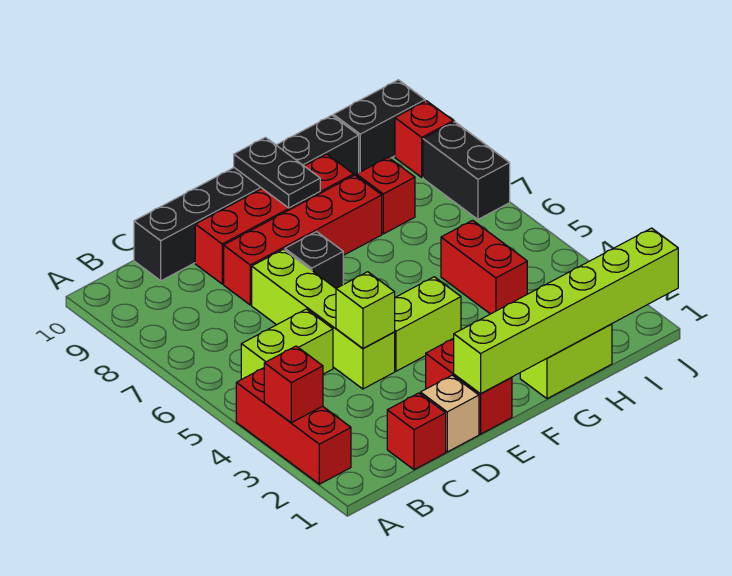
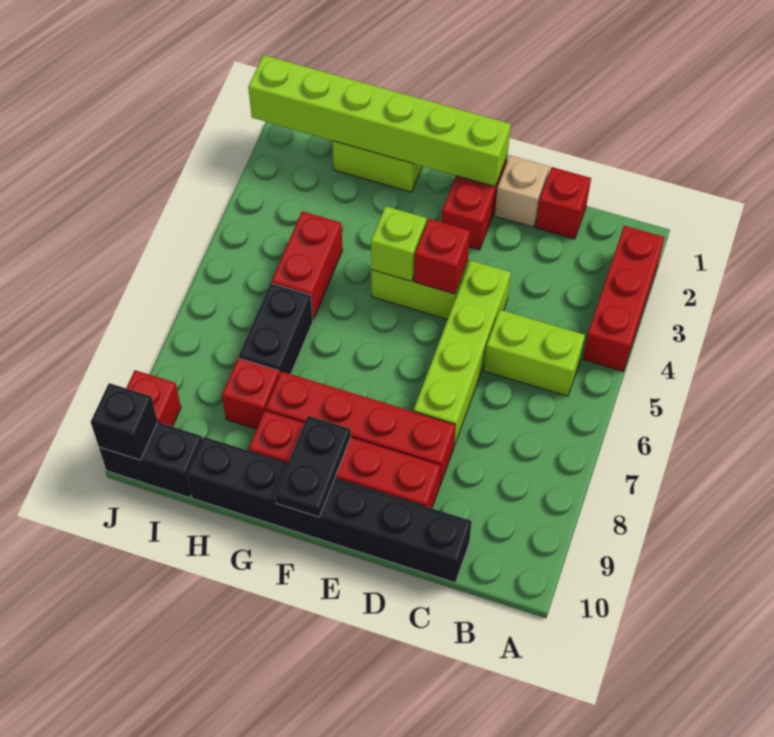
red 1x1 brick [264,346,323,423] -> red 1x1 brick moved to [414,219,470,294]
lime 1x1 brick [336,272,395,348] -> lime 1x1 brick moved to [371,206,427,281]
black 1x1 brick [285,232,343,288] -> black 1x1 brick moved to [91,383,158,460]
black 1x2 brick [423,122,510,219] -> black 1x2 brick moved to [239,283,313,374]

